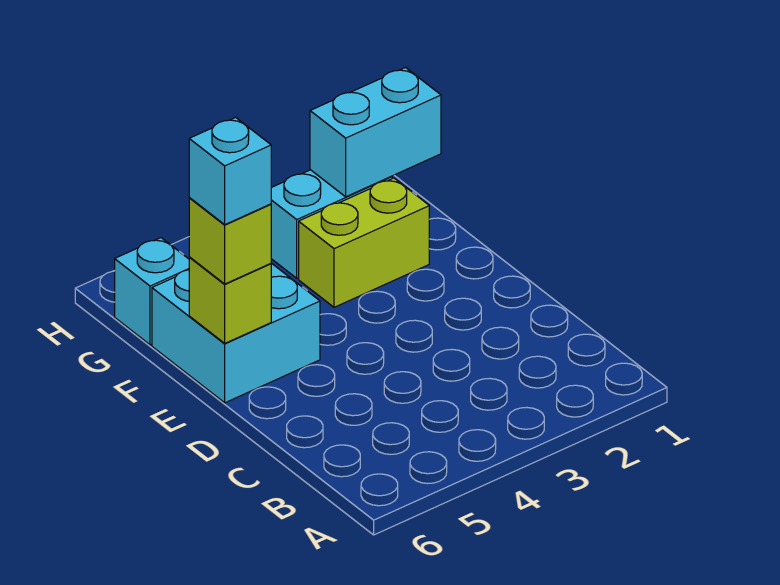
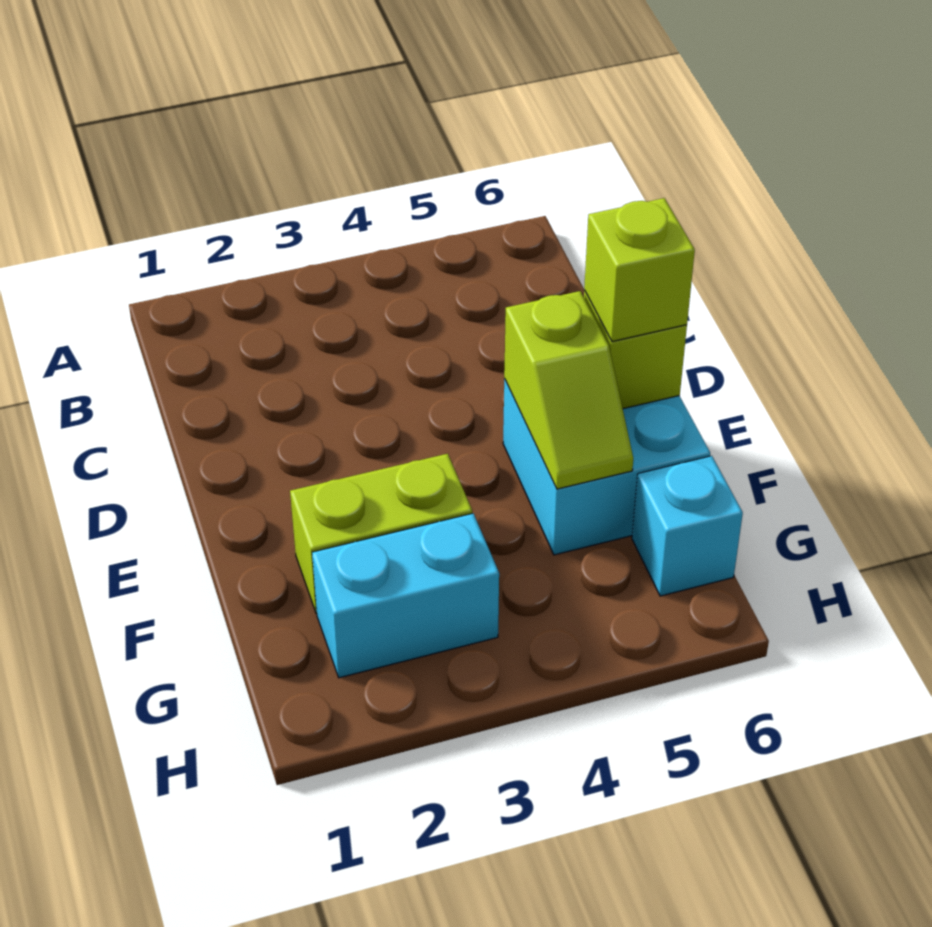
none -> lime 1x2 slope [504,291,633,489]
cyan 1x1 brick [189,117,271,224] -> none
cyan 1x2 brick [310,68,441,197] -> none

